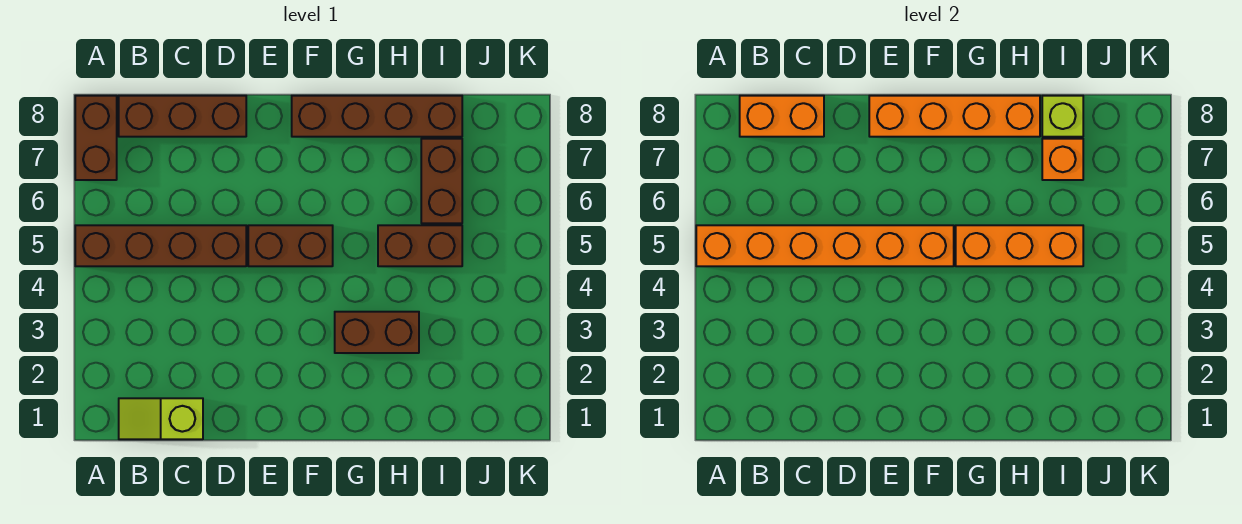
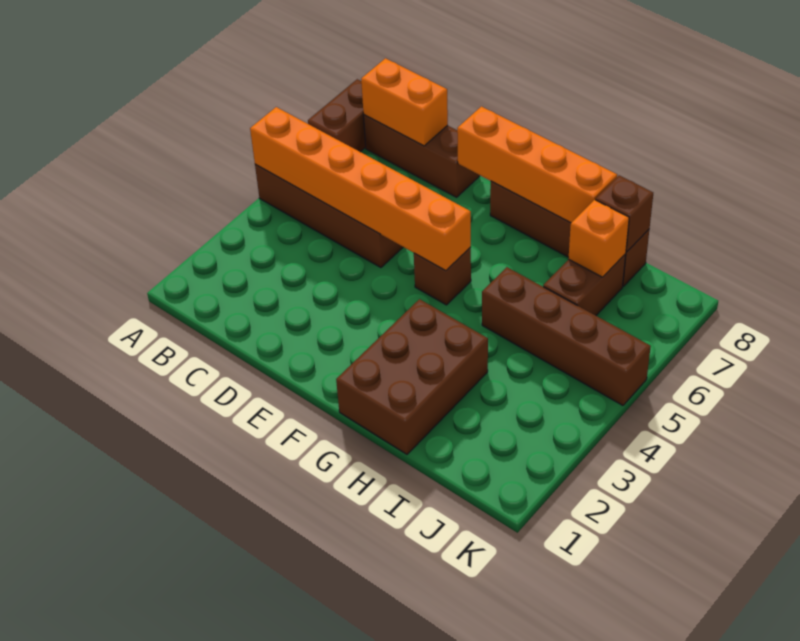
lime 1x2 slope [119,398,203,439] -> none
brown 1x2 brick [248,225,333,266] -> brown 1x1 brick [414,247,471,305]
brown 1x2 brick [335,312,419,353] -> brown 2x3 brick [336,299,488,454]
orange 1x3 brick [956,225,1083,266] -> none
brown 1x2 brick [378,225,462,266] -> brown 1x4 brick [482,267,651,405]
lime 1x1 brick [1042,96,1083,137] -> brown 1x1 brick [596,175,653,252]

